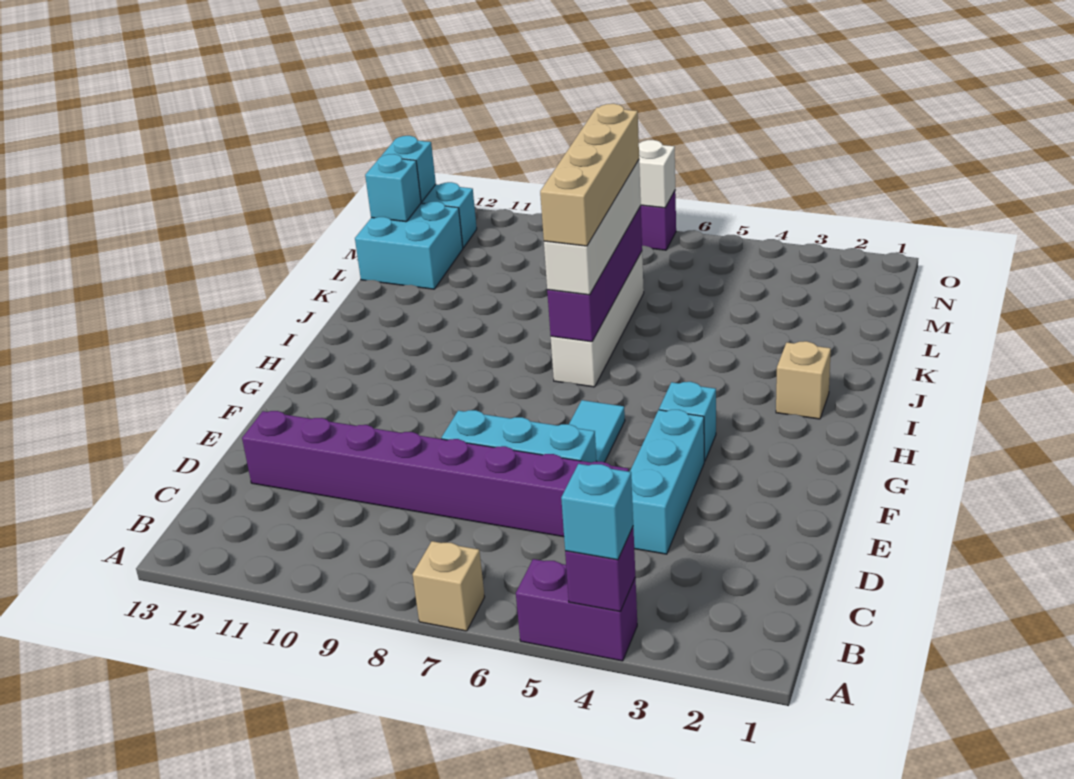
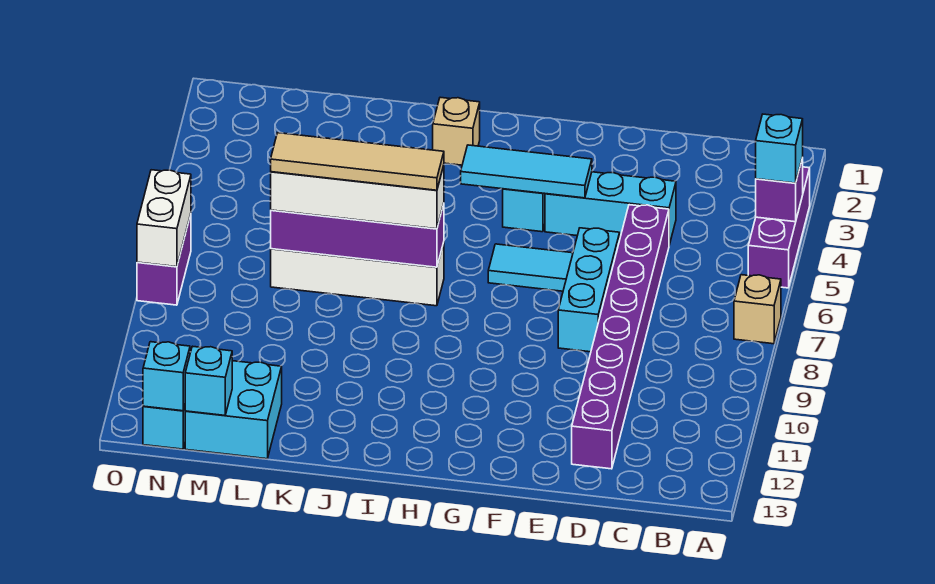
purple 1x2 brick [516,559,637,661] -> purple 1x3 brick [748,167,810,288]
none -> cyan 1x3 tile [461,145,592,198]
tan 1x4 brick [540,104,639,246] -> tan 1x4 tile [271,133,444,190]

